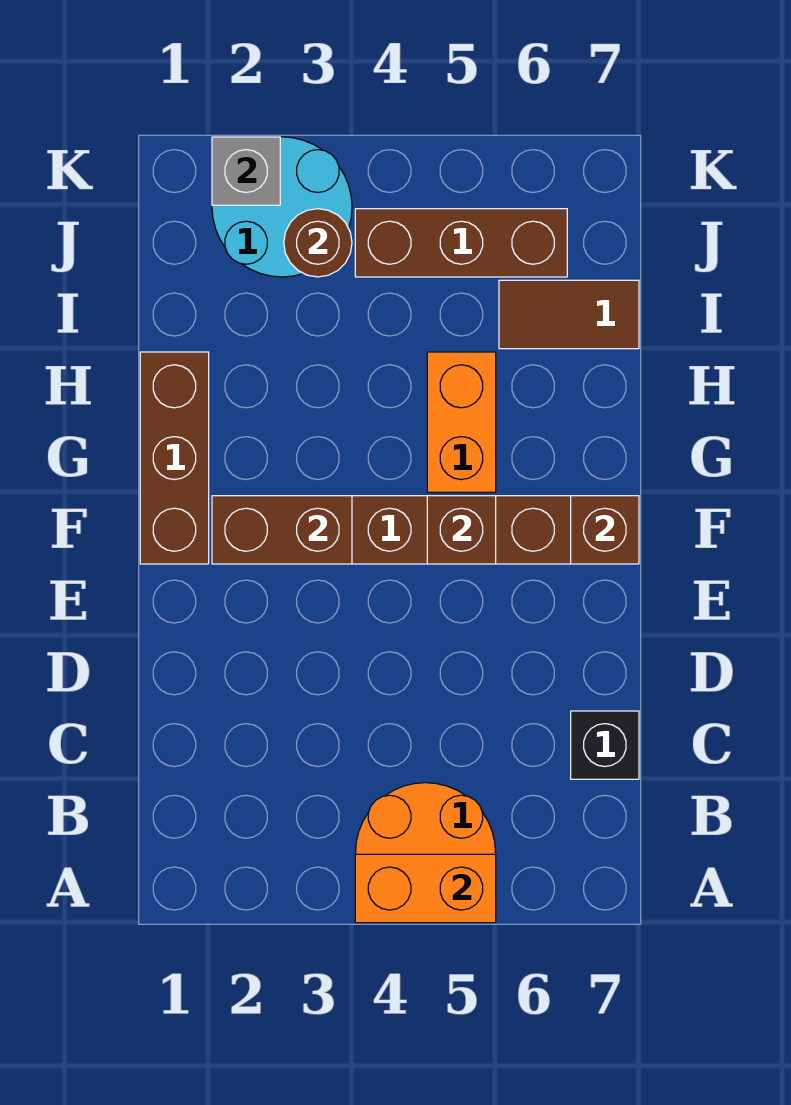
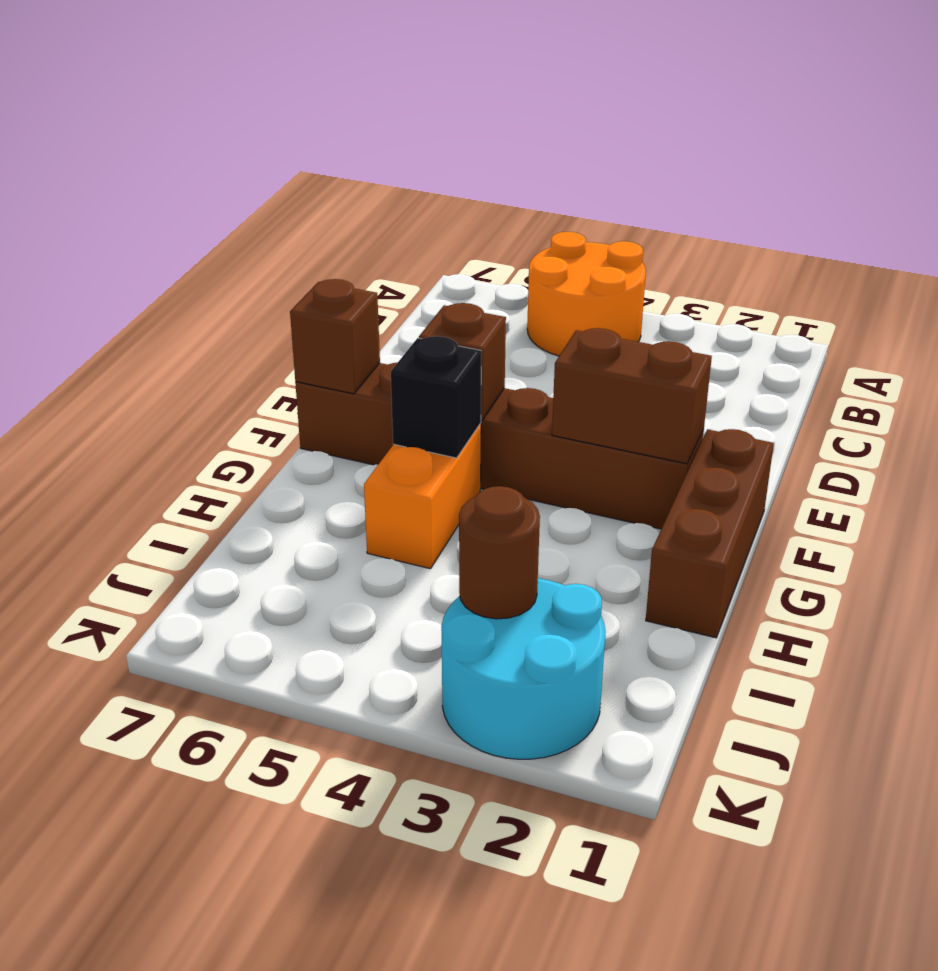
orange 1x2 brick [355,854,496,923] -> none
black 1x1 brick [571,711,639,779] -> black 1x1 brick moved to [391,336,481,458]
brown 1x2 tile [499,280,639,349] -> none
brown 1x3 brick [355,209,567,277] -> none
grey 1x1 brick [212,137,280,205] -> none

